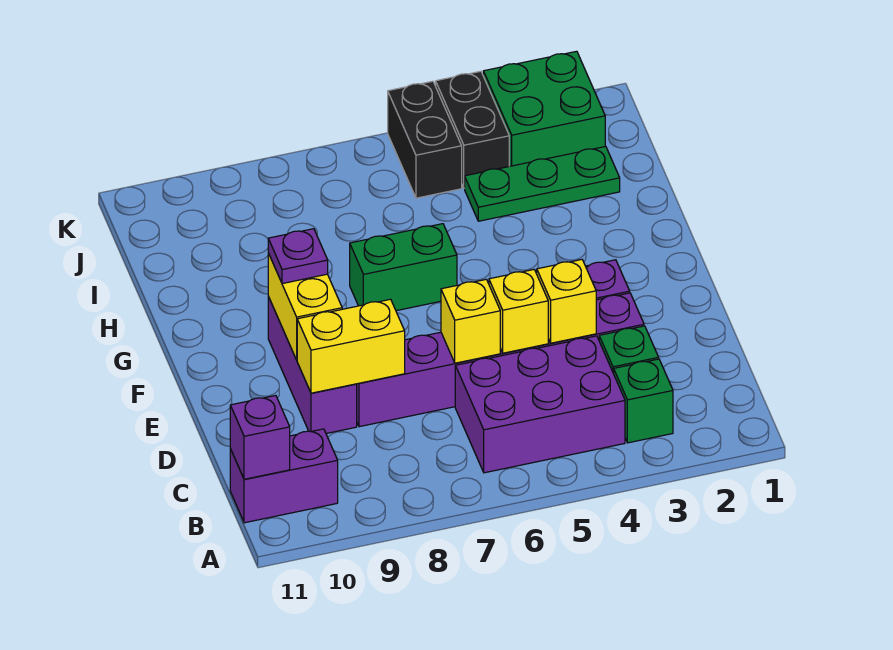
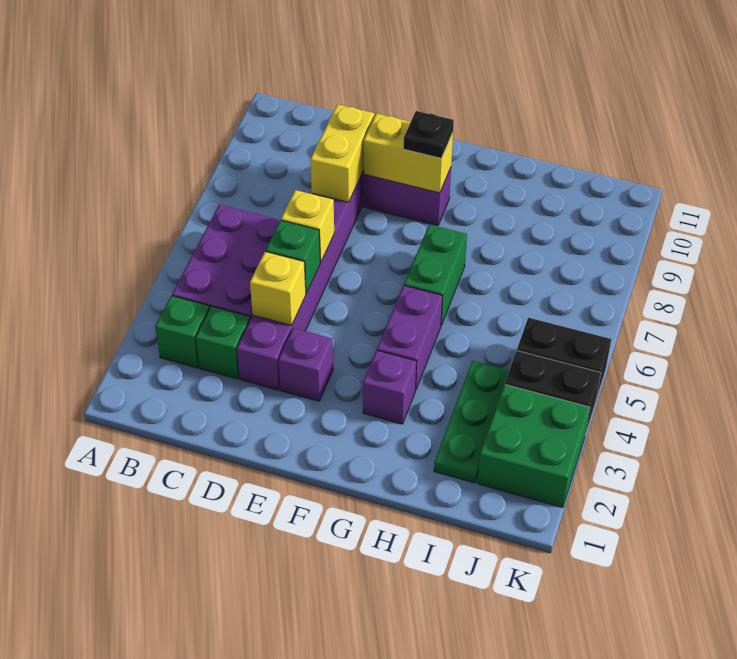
purple 1x2 brick [230,429,338,523] -> purple 1x2 brick moved to [377,286,443,390]
purple 1x1 brick [230,396,290,479] -> purple 1x1 brick moved to [363,350,417,424]
yellow 1x1 brick [489,270,548,353] -> green 1x1 brick [266,220,320,293]
purple 1x1 plate [268,229,328,284] -> black 1x1 plate [403,111,454,158]

